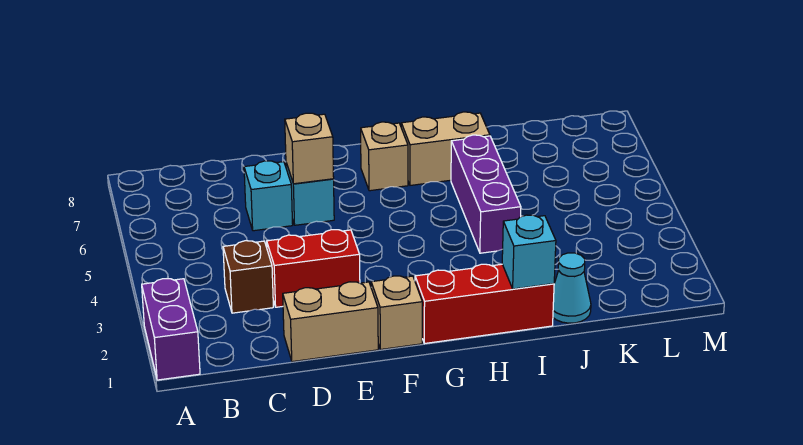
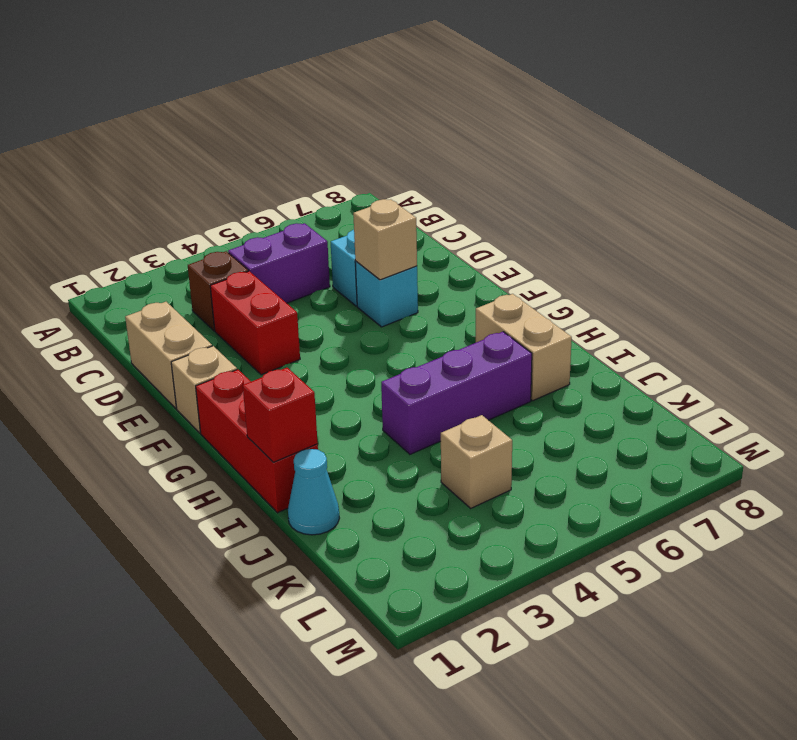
purple 1x2 brick [142,279,200,380] -> purple 1x2 brick moved to [228,223,330,303]
tan 1x1 brick [361,122,408,191] -> tan 1x1 brick moved to [441,415,512,508]
cyan 1x1 brick [502,215,556,289] -> red 1x1 brick [243,368,318,462]

